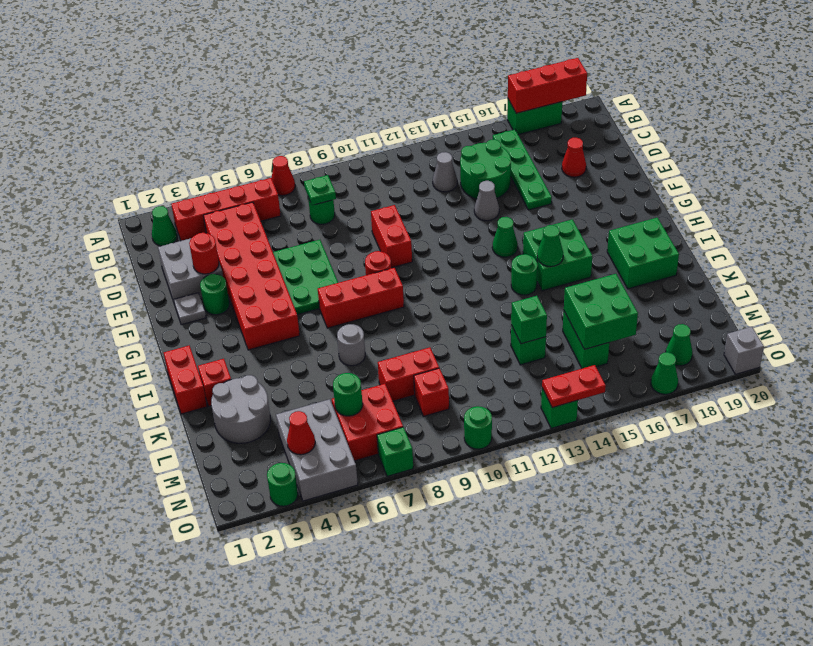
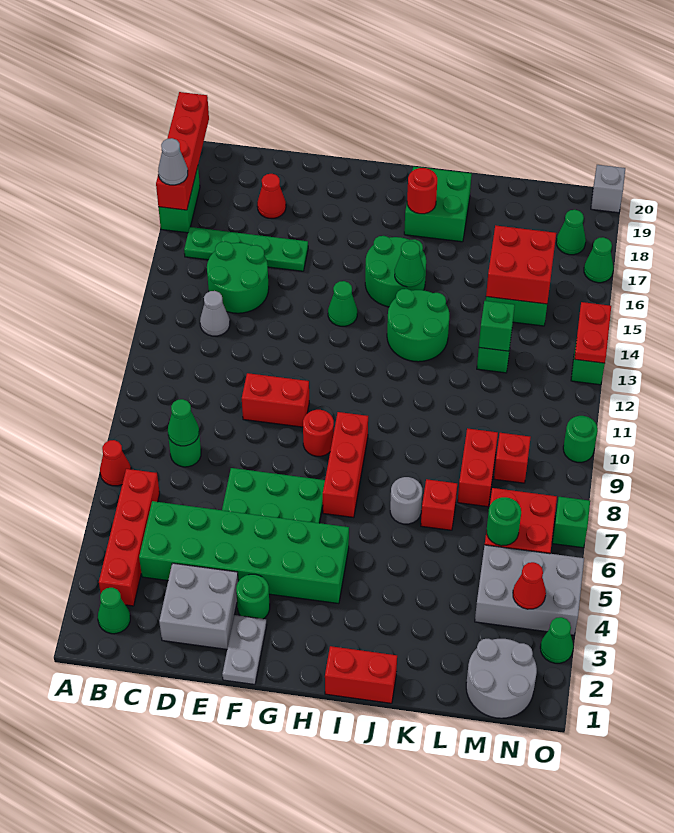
red 1x3 brick [508,58,587,113] -> red 1x4 brick [156,92,209,210]
red 2x6 brick [203,202,300,350] -> green 2x6 brick [139,501,349,604]
green 1x1 plate [304,175,336,205] -> green 1x1 cone [168,399,199,446]
red 1x1 round brick [189,233,219,274] -> red 1x1 round brick moved to [407,168,437,214]
grey 1x1 cone [474,181,499,221] -> grey 1x1 cone moved to [158,138,188,185]
grey 1x1 plate [174,293,206,325] -> grey 1x2 plate [222,615,267,684]
green 2x2 brick [523,219,592,291] -> green 2x2 round brick [365,236,426,307]
green 1x1 round brick [511,254,538,295] -> green 2x2 round brick [387,289,450,362]
red 1x1 brick [198,359,231,406] -> red 1x1 brick moved to [421,479,457,530]
grey 2x2 round brick [211,375,271,443] -> grey 2x2 round brick moved to [466,639,537,718]
green 2x2 brick [564,274,638,349] -> red 2x2 brick [486,225,556,304]
green 1x1 round brick [267,463,298,506] -> green 1x1 cone [540,617,573,663]

